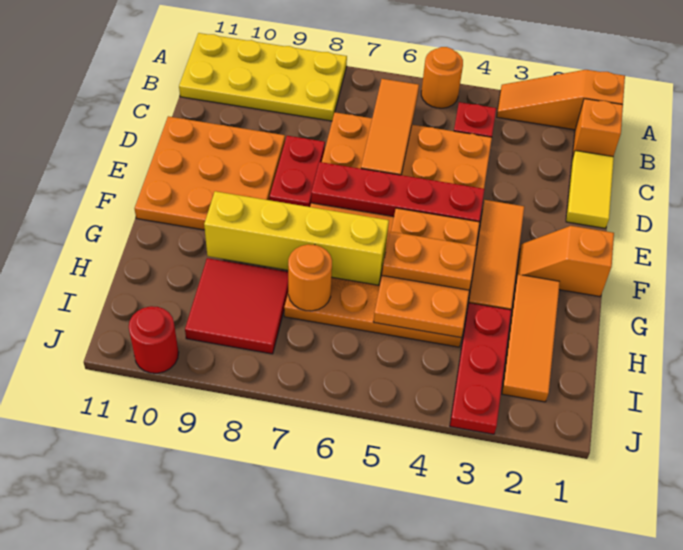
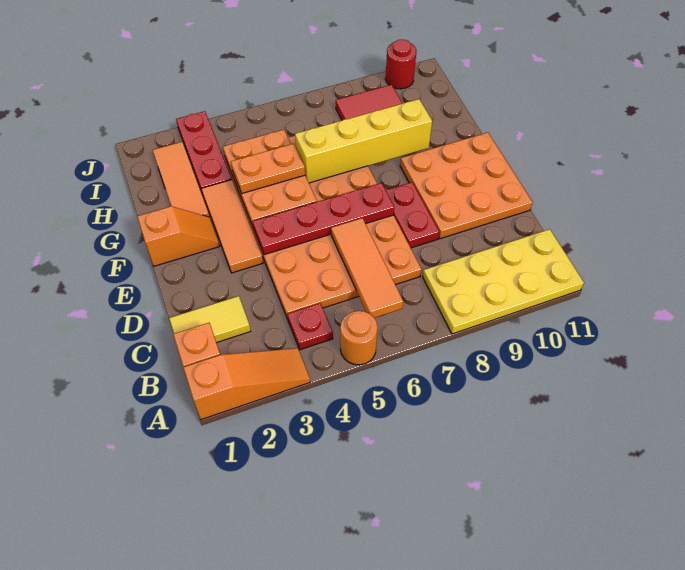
yellow 1x2 tile [566,151,614,228] -> yellow 1x2 tile turned to [169,296,251,343]
orange 1x1 round brick [288,244,332,311] -> none

